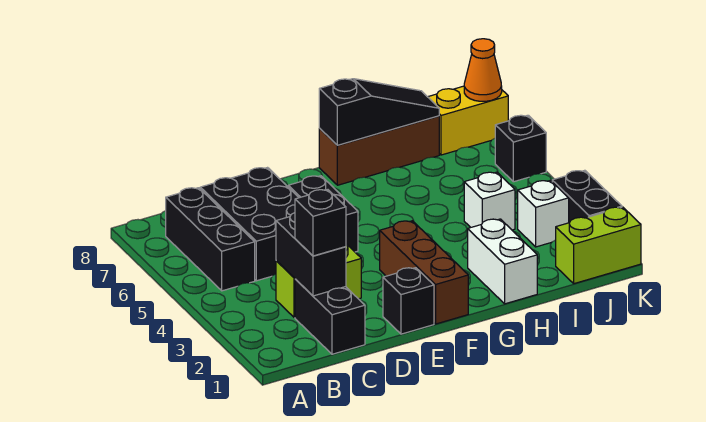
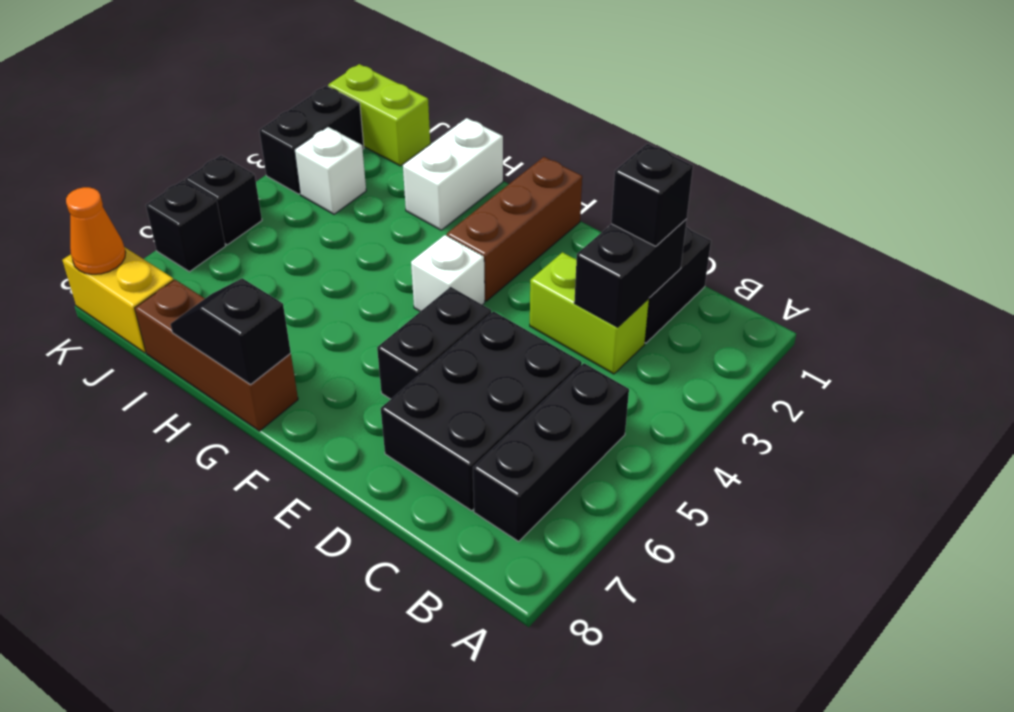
black 1x1 brick [383,268,434,334] -> black 1x1 brick moved to [185,155,262,245]
black 1x3 slope [319,79,439,145] -> black 1x2 slope [170,278,291,384]
white 1x1 brick [464,172,515,230] -> white 1x1 brick moved to [411,235,485,312]

